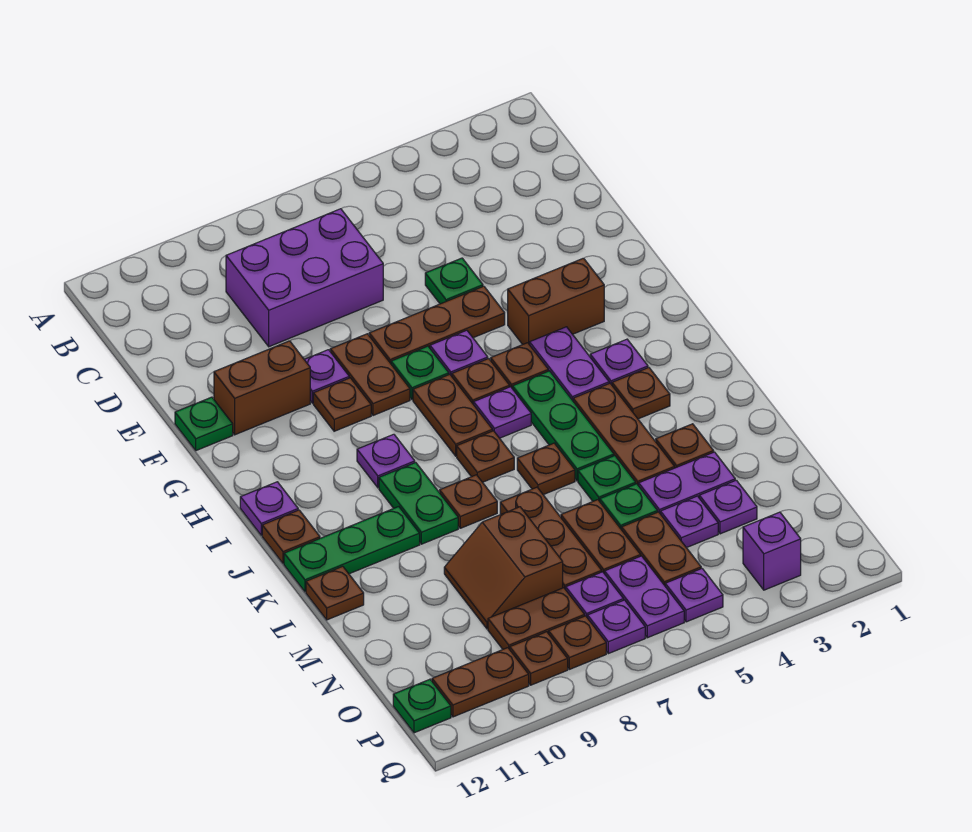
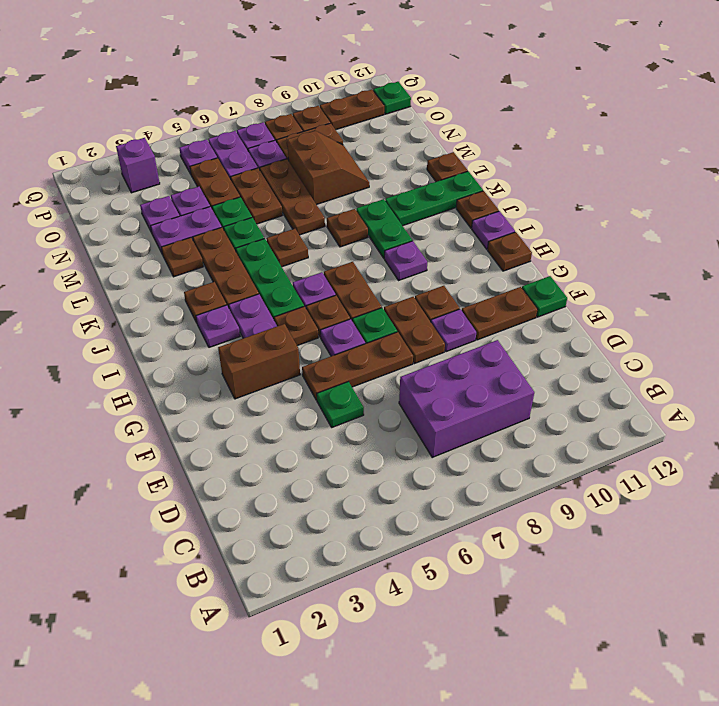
brown 1x2 brick [214,341,310,435] -> brown 1x2 plate [462,287,538,340]
brown 1x1 plate [457,431,514,482] -> brown 1x1 plate moved to [487,232,532,271]

